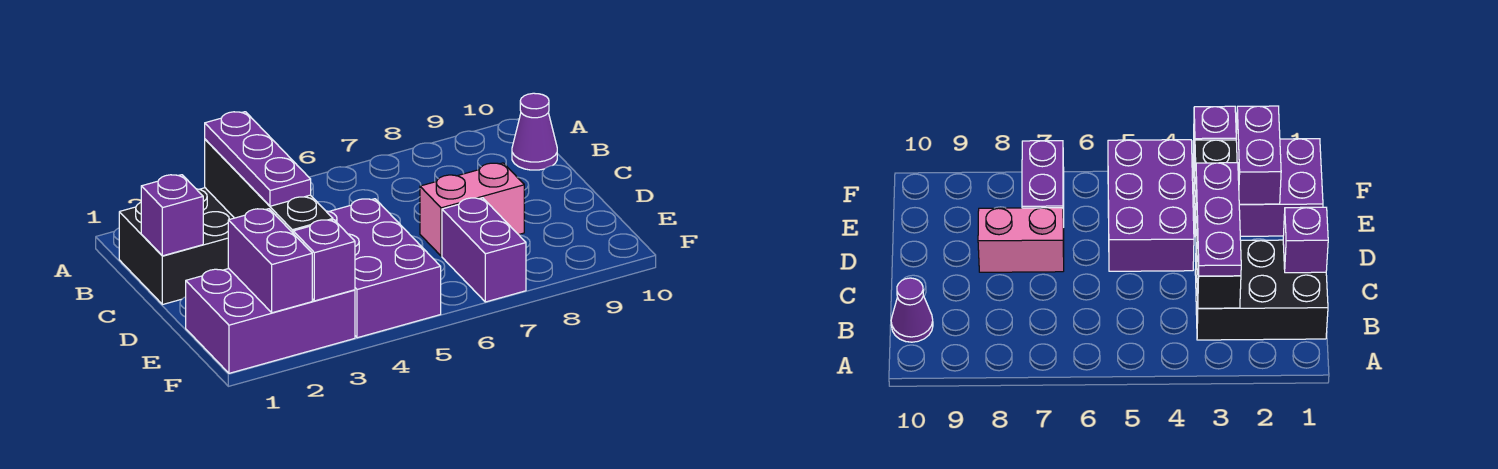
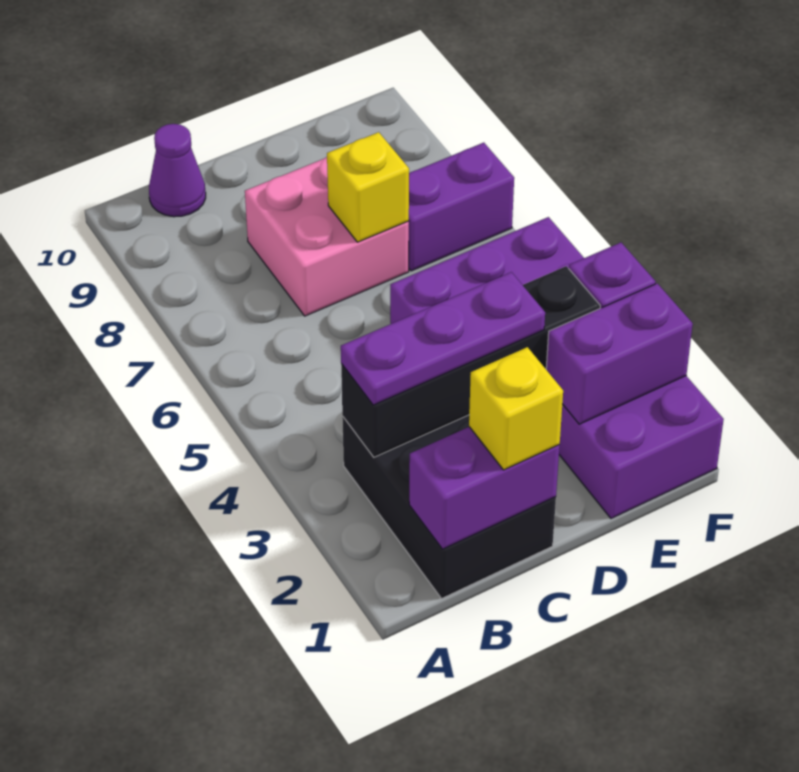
purple 1x1 brick [141,175,203,256] -> purple 1x2 brick [409,427,560,549]
none -> yellow 1x1 brick [469,347,563,470]
pink 1x2 brick [420,163,524,256] -> pink 2x2 brick [245,157,409,316]
none -> yellow 1x1 brick [327,132,409,242]

